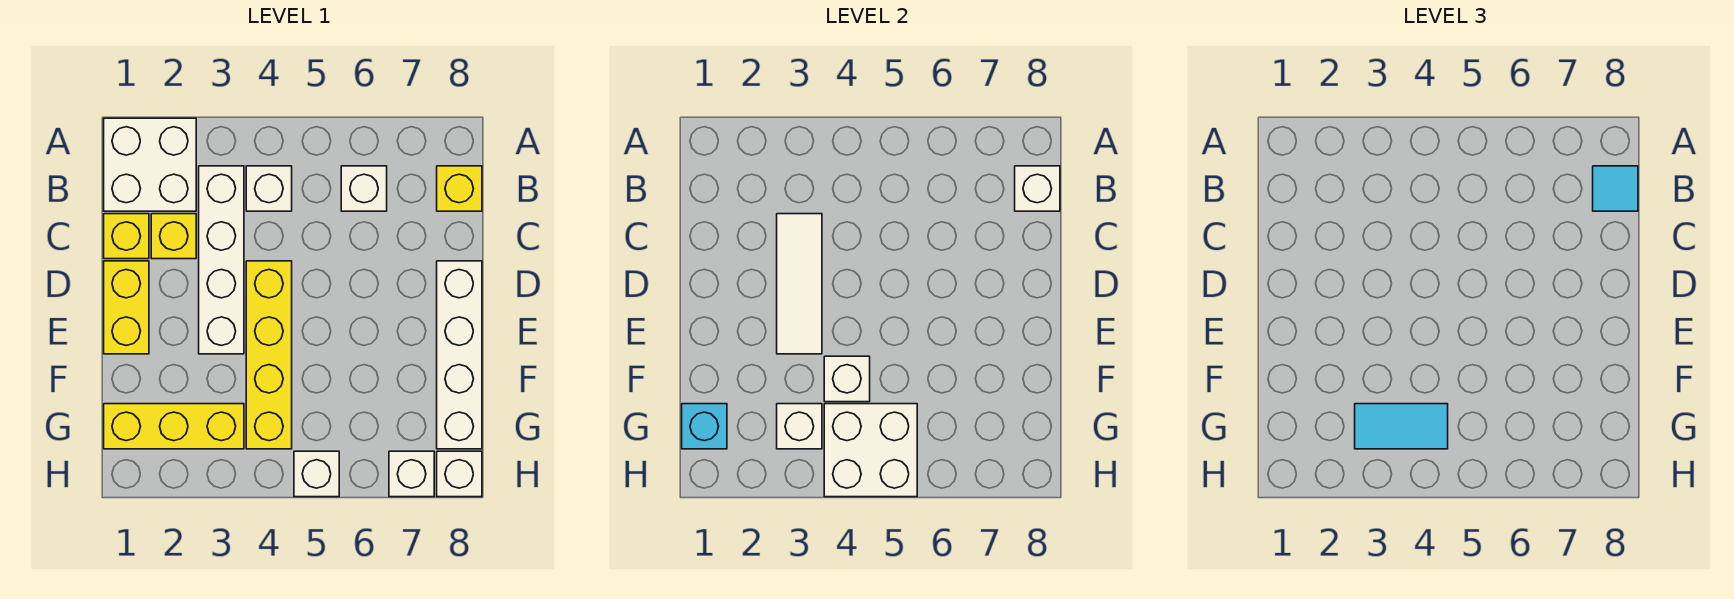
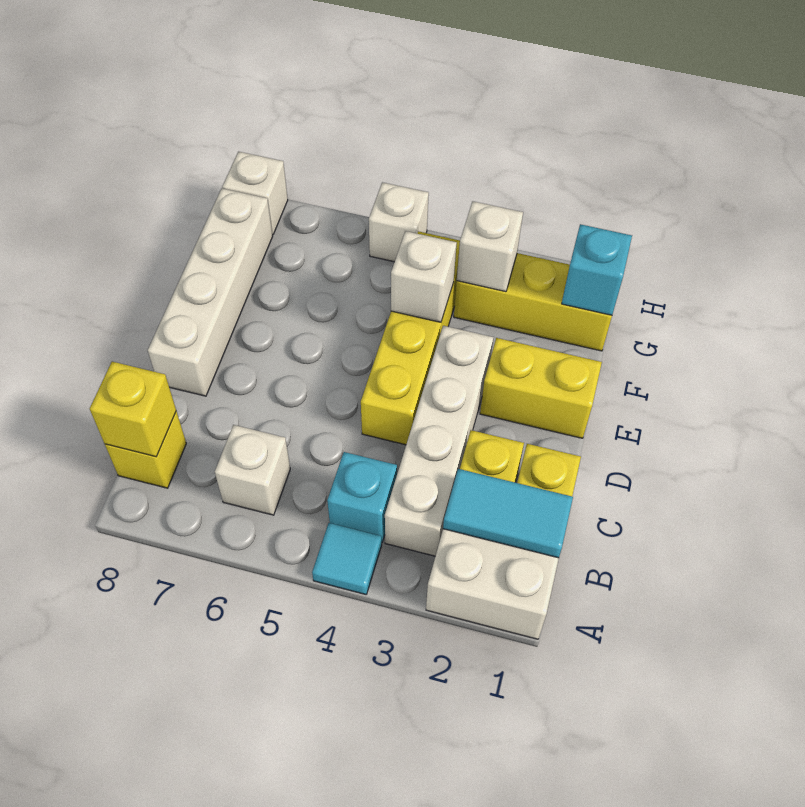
white 1x1 brick [246,166,292,211] -> cyan 1x1 brick [327,452,397,542]
white 1x1 brick [1015,166,1060,211] -> yellow 1x1 brick [90,362,176,457]
cyan 1x1 tile [1593,166,1638,211] -> cyan 1x1 tile moved to [312,523,382,594]
white 1x3 tile [777,214,822,354] -> none
yellow 1x2 brick [104,261,149,354] -> yellow 1x2 brick turned to [480,338,602,438]
cyan 1x2 tile [1355,404,1448,449] -> cyan 1x2 tile moved to [443,469,573,558]
white 2x2 brick [824,404,917,497] -> none
white 1x1 brick [389,451,434,497] -> none

